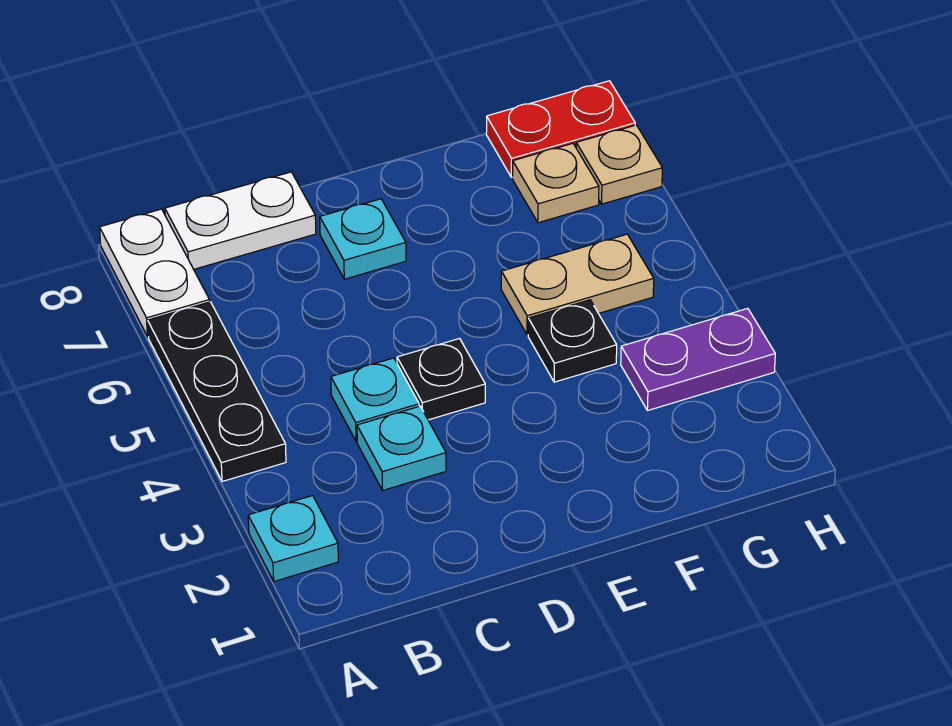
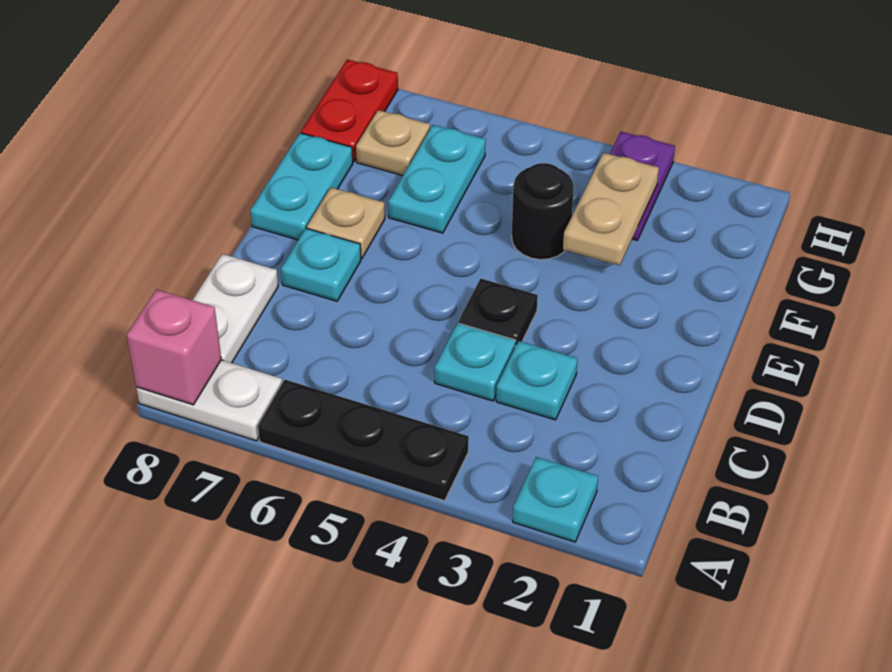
none -> pink 1x1 brick [127,290,221,405]
none -> cyan 1x2 plate [250,133,353,240]
black 1x1 plate [528,300,617,382] -> black 1x1 round brick [512,163,574,260]
tan 1x2 plate [501,234,654,335] -> tan 1x2 plate moved to [563,153,659,266]
none -> cyan 1x2 plate [388,125,486,233]
tan 1x1 plate [576,125,662,204] -> tan 1x1 plate moved to [307,187,385,258]

